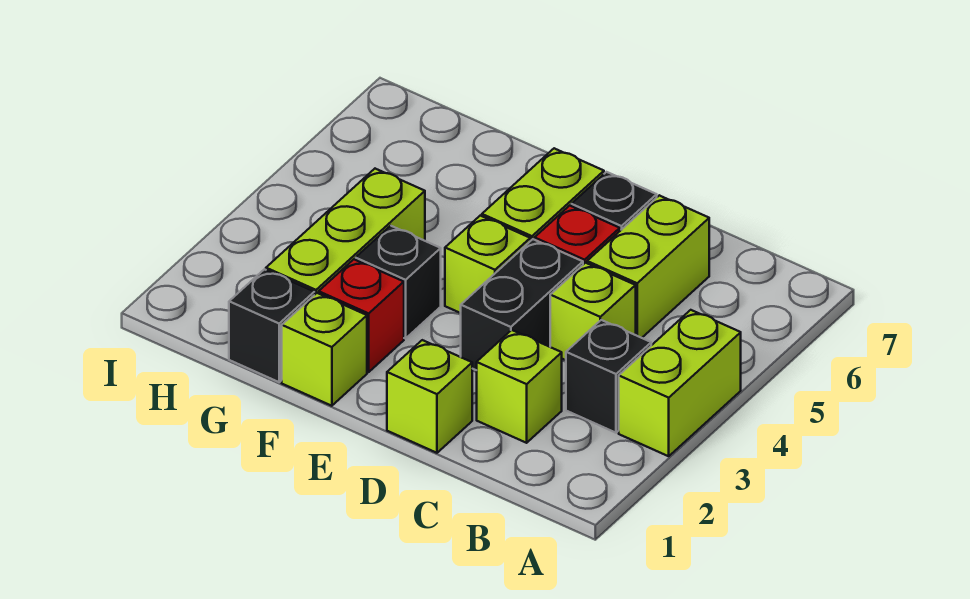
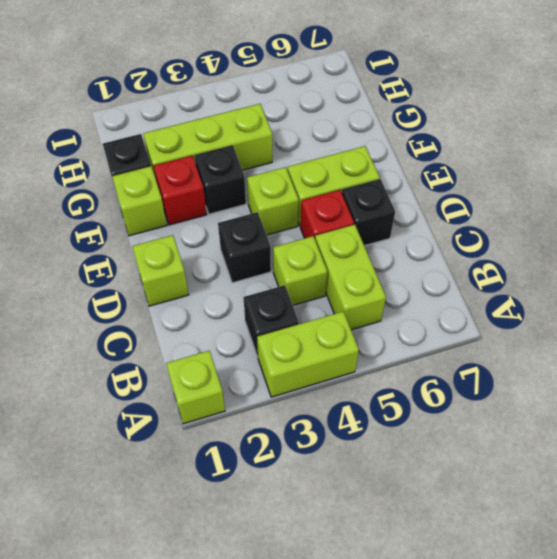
lime 1x1 brick [477,330,562,443] -> lime 1x1 brick moved to [166,351,225,424]
lime 1x2 brick [587,195,709,338] -> lime 1x2 brick turned to [315,225,386,330]
black 1x2 brick [461,239,583,370] -> black 1x1 brick [218,212,271,283]

